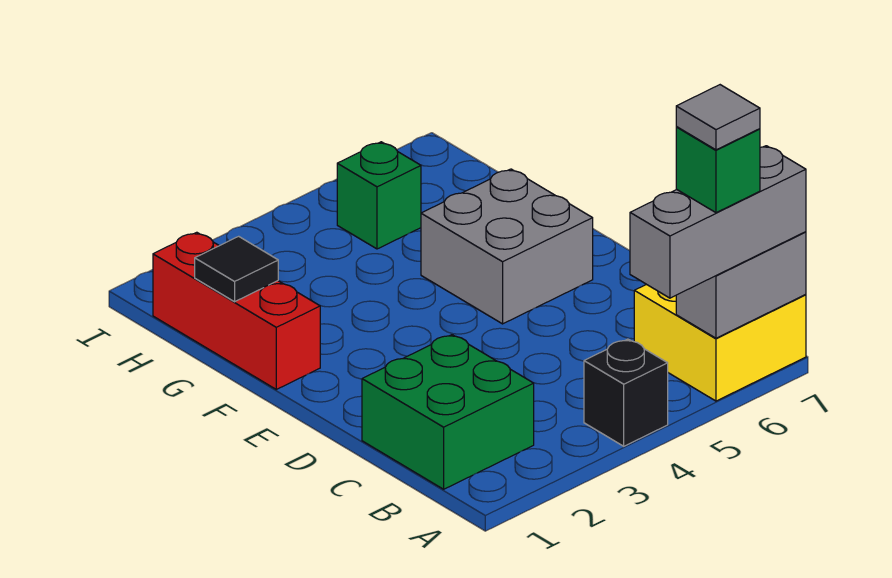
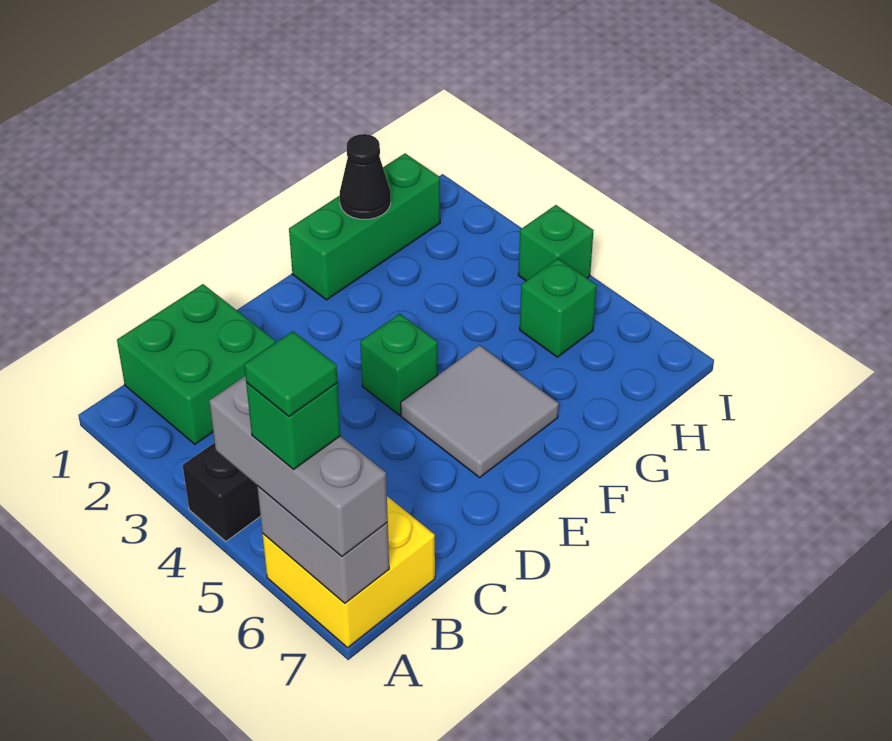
grey 1x1 tile [676,85,760,150] -> green 1x1 tile [244,331,338,416]
none -> green 1x1 brick [360,314,438,415]
grey 2x2 brick [421,169,593,324] -> grey 2x2 tile [401,345,559,477]
red 1x3 brick [153,232,320,389] -> green 1x3 brick [289,153,440,300]
black 1x1 tile [195,236,278,302] -> black 1x1 cone [339,134,391,219]
none -> green 1x1 brick [518,205,594,281]

